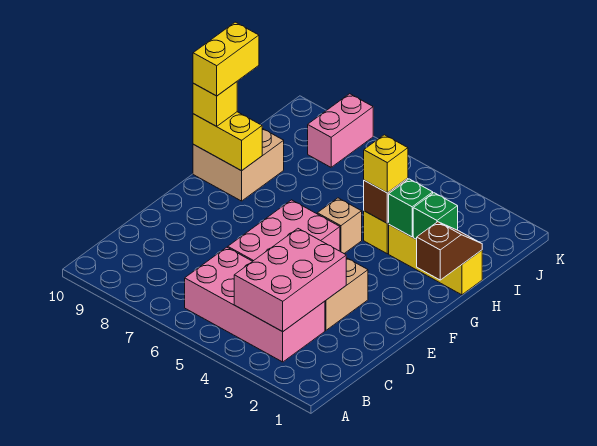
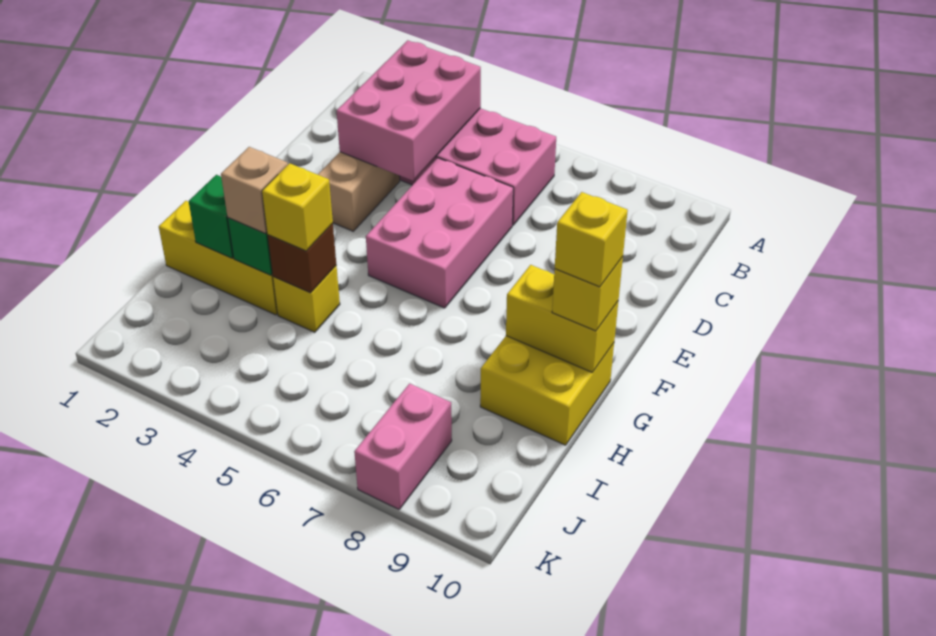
brown 1x2 slope [416,222,482,280] -> none
tan 1x1 brick [317,198,362,253] -> tan 1x1 brick moved to [221,147,288,233]
tan 2x2 brick [193,129,284,201] -> yellow 2x2 brick [480,336,614,445]
yellow 1x2 brick [193,22,259,96] -> yellow 1x1 brick [555,192,628,287]

